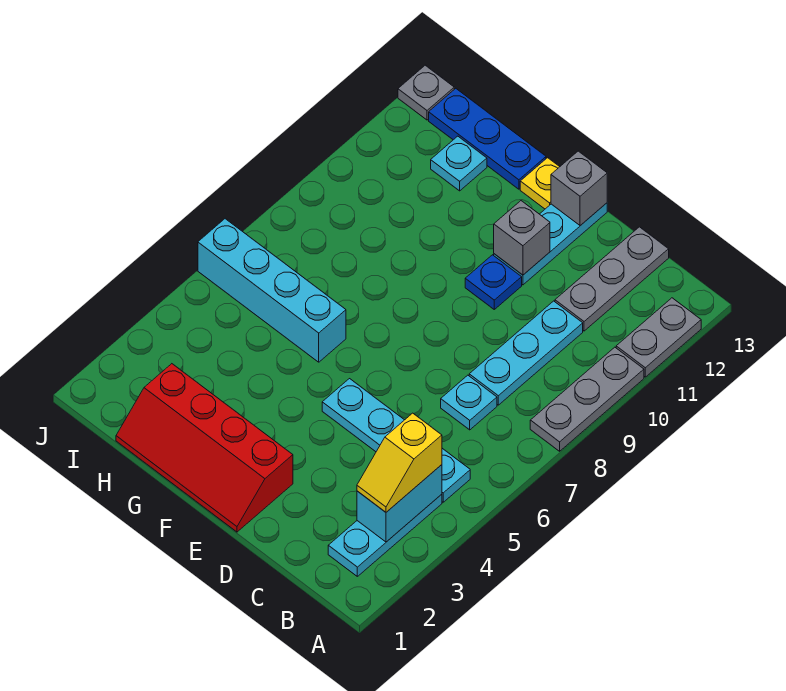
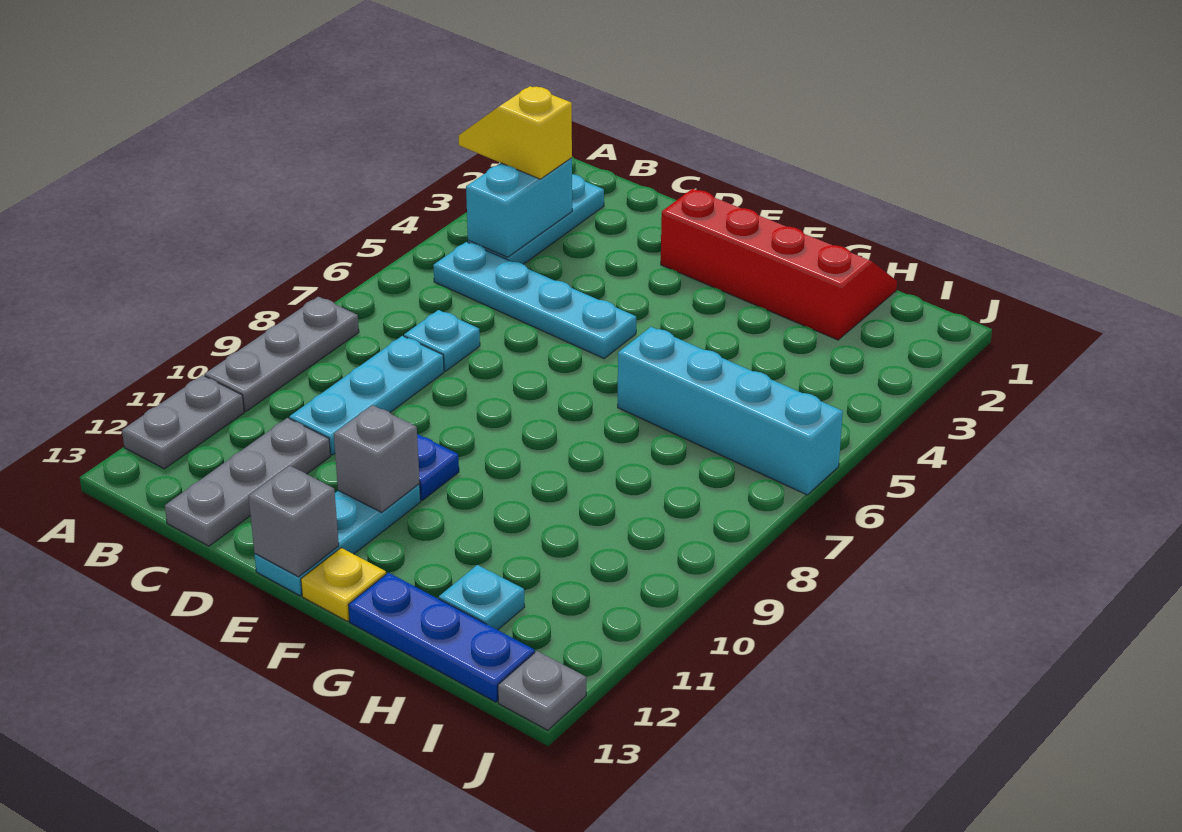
yellow 1x2 slope [357,413,442,512] -> yellow 1x2 slope turned to [459,86,572,179]

